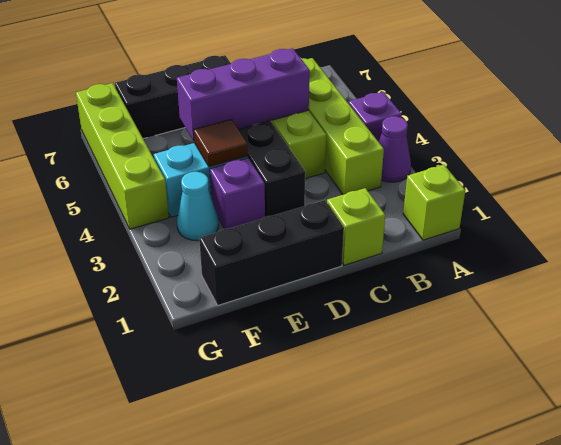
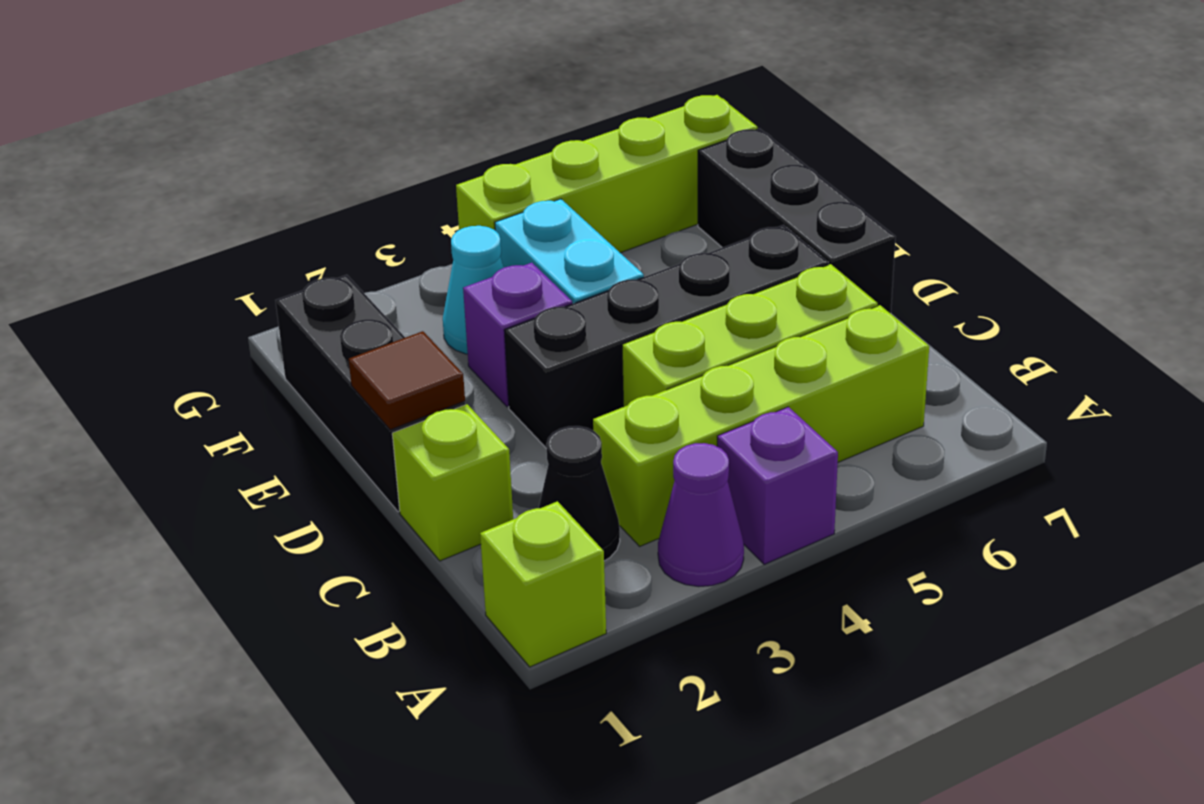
none -> black 1x1 cone [539,426,620,561]
purple 1x3 brick [177,48,310,141] -> none
brown 1x1 tile [194,119,248,167] -> brown 1x1 tile moved to [349,331,465,430]

